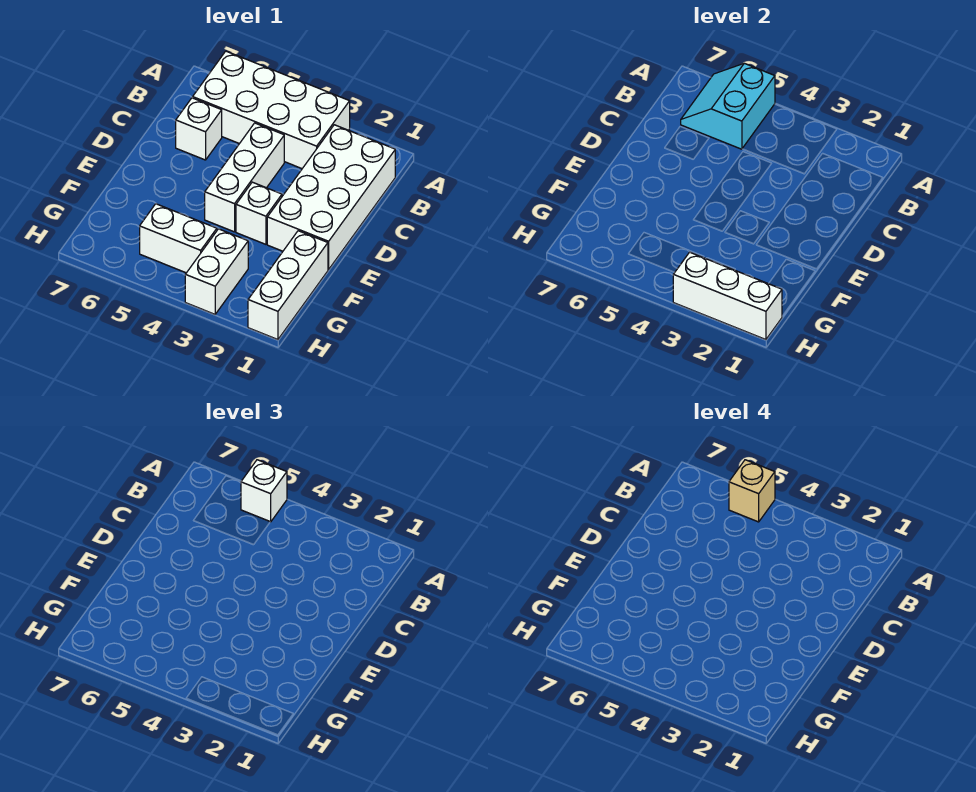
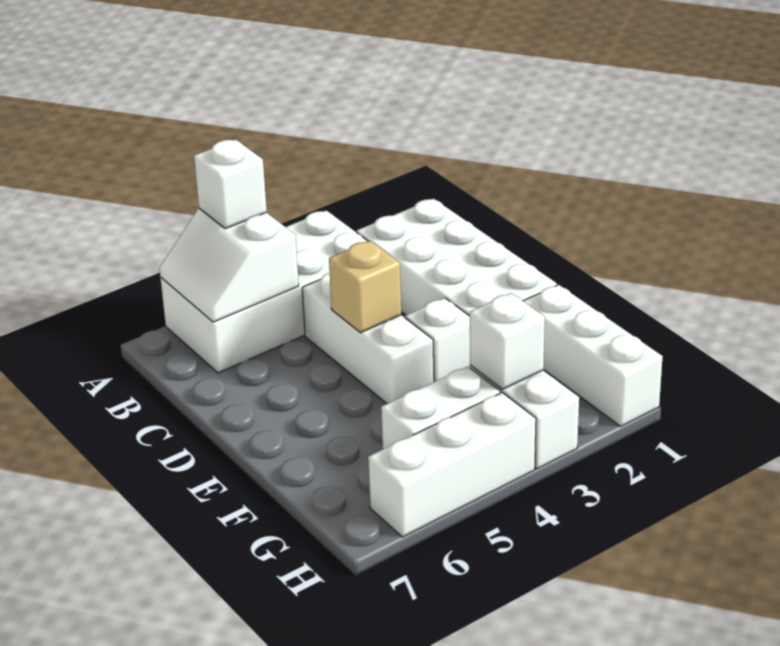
cyan 2x2 slope [681,63,775,149] -> white 2x2 slope [159,208,299,322]
tan 1x1 brick [729,460,775,522] -> tan 1x1 brick moved to [329,241,401,333]
white 1x1 brick [176,98,222,160] -> white 1x1 brick moved to [470,293,545,389]
white 1x3 brick [673,252,782,340] -> white 1x3 brick moved to [368,393,536,537]

